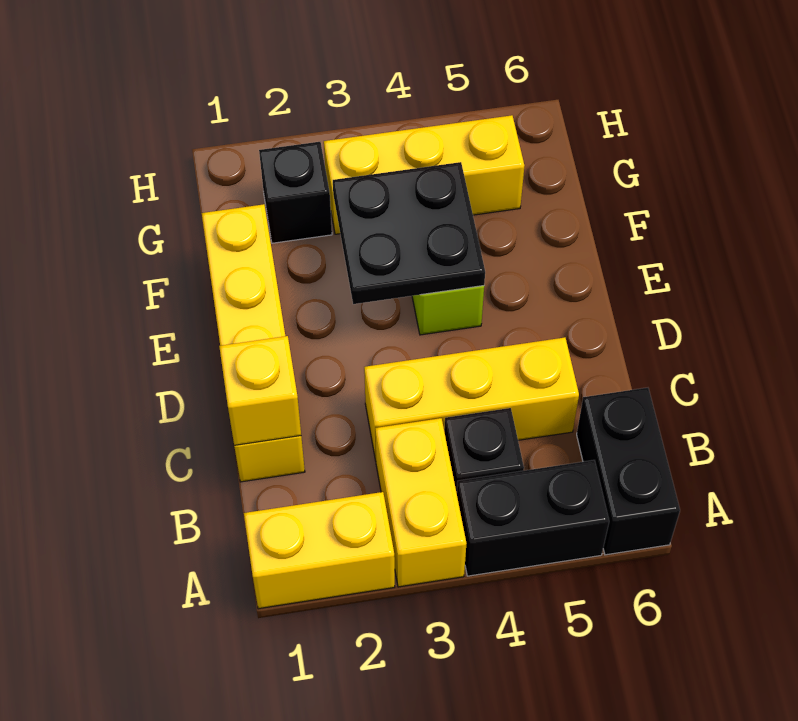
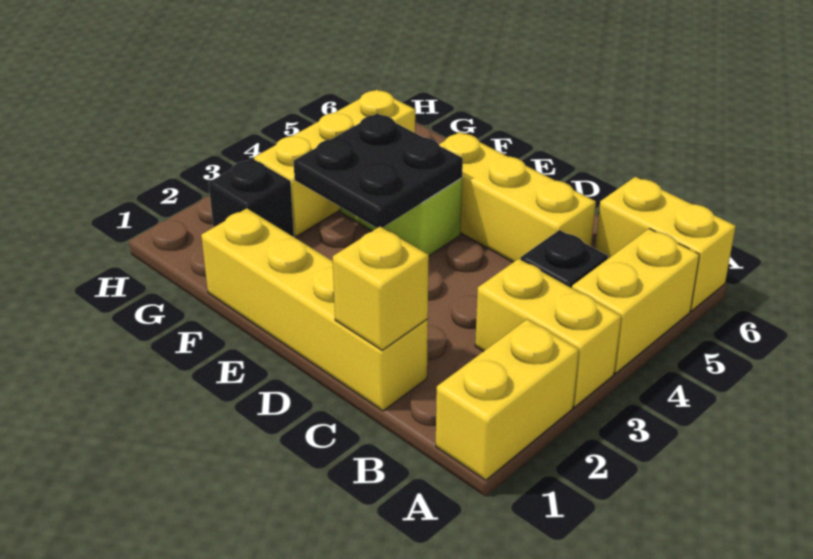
black 1x2 brick [457,460,609,576] -> yellow 1x2 brick [572,229,699,373]
black 1x2 brick [577,388,680,555] -> yellow 1x2 brick [595,177,736,311]
yellow 1x3 brick [364,337,579,461] -> yellow 1x3 brick turned to [439,132,596,262]

